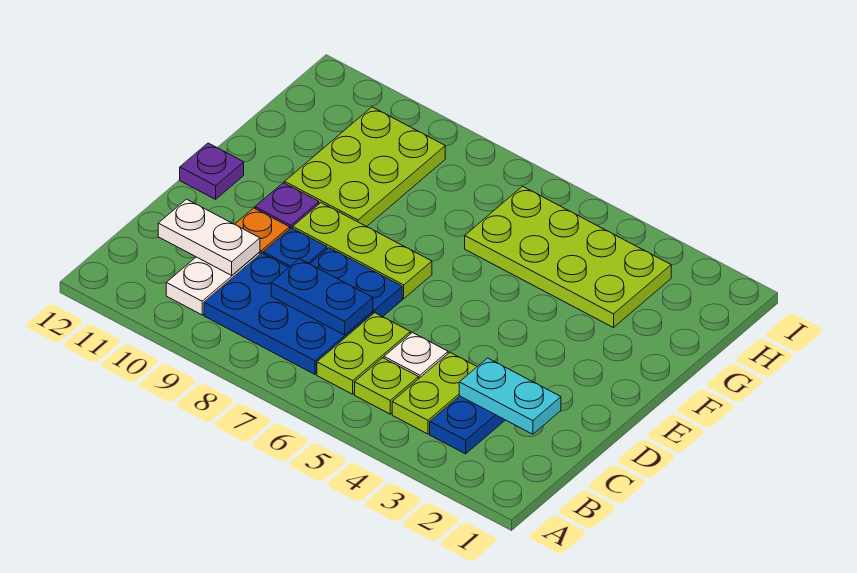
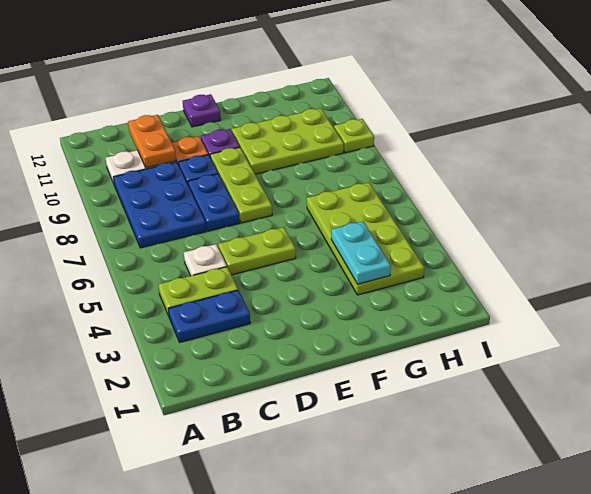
lime 1x1 plate [355,358,419,414] -> lime 1x1 plate moved to [334,119,374,153]
lime 1x2 plate [317,313,410,394] -> lime 1x2 plate moved to [218,227,296,275]
cyan 1x2 plate [459,358,561,434] -> cyan 1x2 plate moved to [331,221,391,284]
blue 1x2 plate [271,259,373,335] -> none
white 1x2 plate [158,199,260,275] -> orange 1x2 plate [128,115,176,168]

